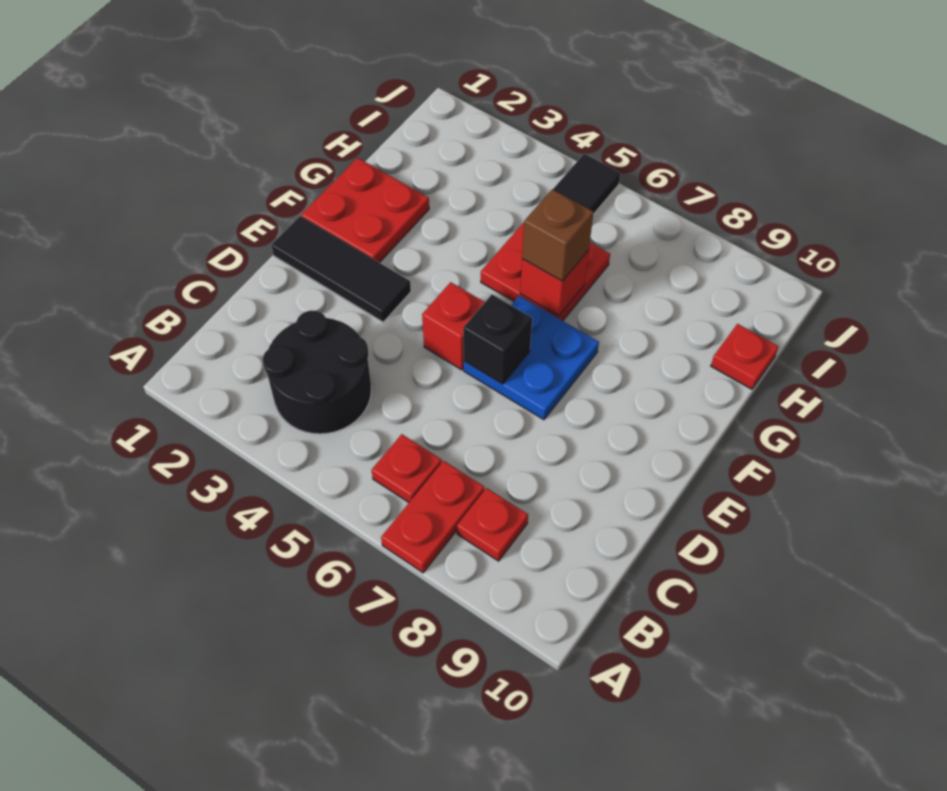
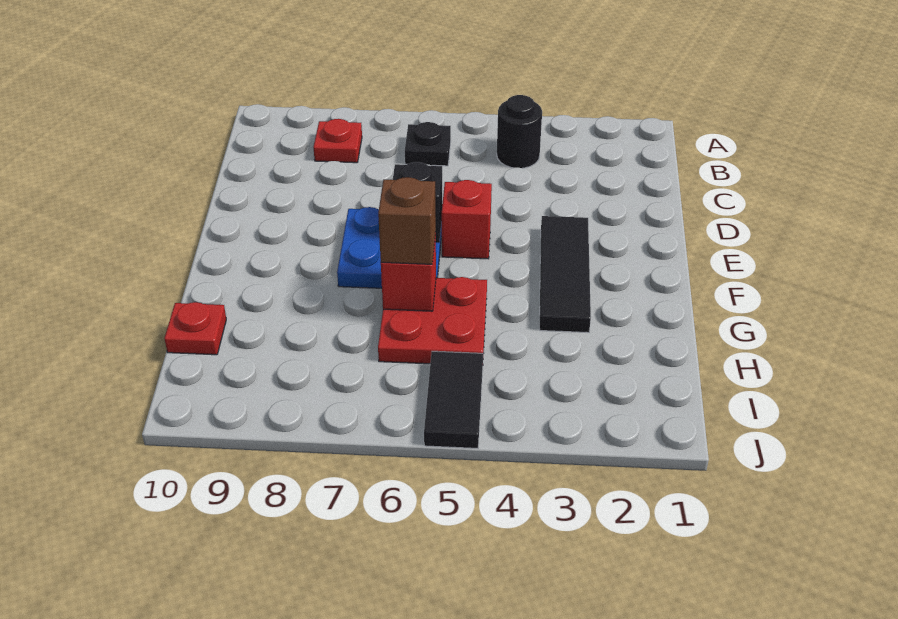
red 1x2 plate [381,461,484,573] -> none
black 2x2 round brick [263,310,371,434] -> black 1x1 round brick [497,95,542,168]
red 1x1 plate [372,434,442,502] -> black 1x1 plate [405,122,451,166]
black 1x3 tile [271,216,411,322] -> black 1x3 tile turned to [540,216,591,333]
red 2x2 plate [301,158,429,263] -> none

